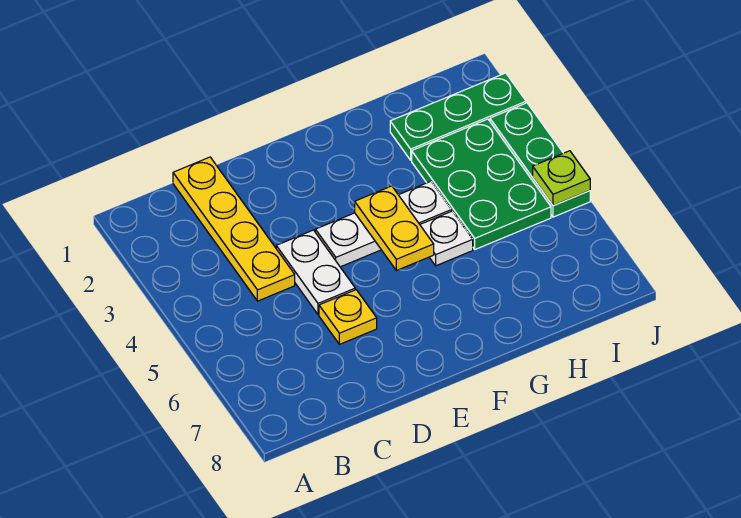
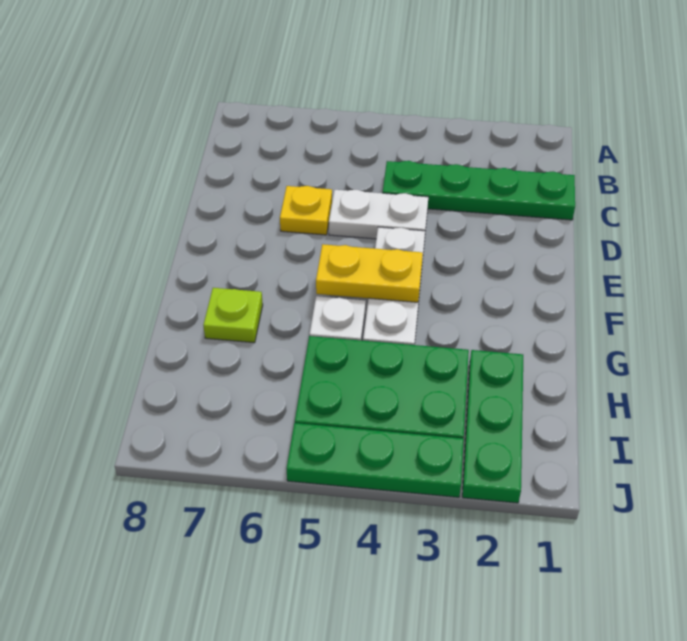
yellow 1x4 plate [173,157,295,301] -> green 1x4 plate [383,161,575,220]
lime 1x1 plate [533,151,590,205] -> lime 1x1 plate moved to [203,288,263,343]

